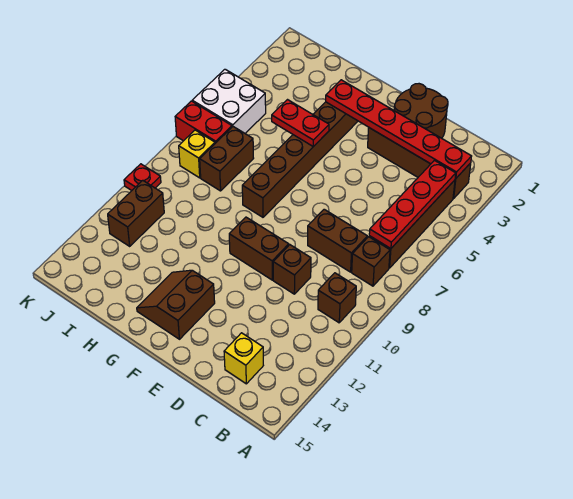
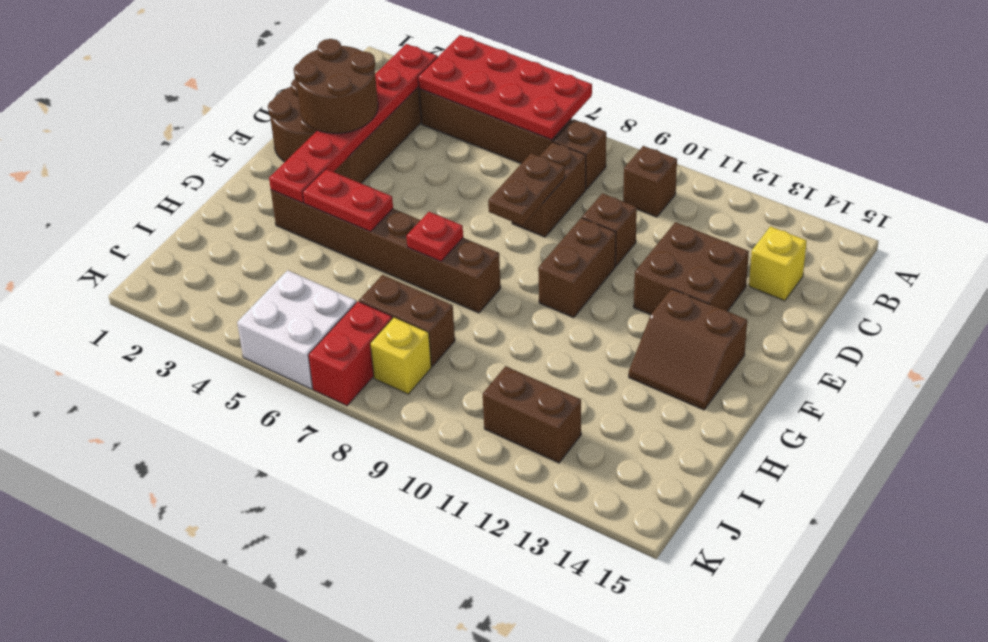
red 1x4 plate [369,160,456,249] -> red 2x4 plate [418,35,592,140]
none -> brown 2x2 round brick [294,39,378,133]
none -> brown 1x2 plate [488,153,565,226]
none -> brown 2x2 brick [634,222,749,315]
red 1x2 plate [272,100,329,147] -> red 1x2 plate turned to [303,169,393,232]
red 1x1 plate [124,164,161,190] -> red 1x1 plate moved to [406,212,463,262]

